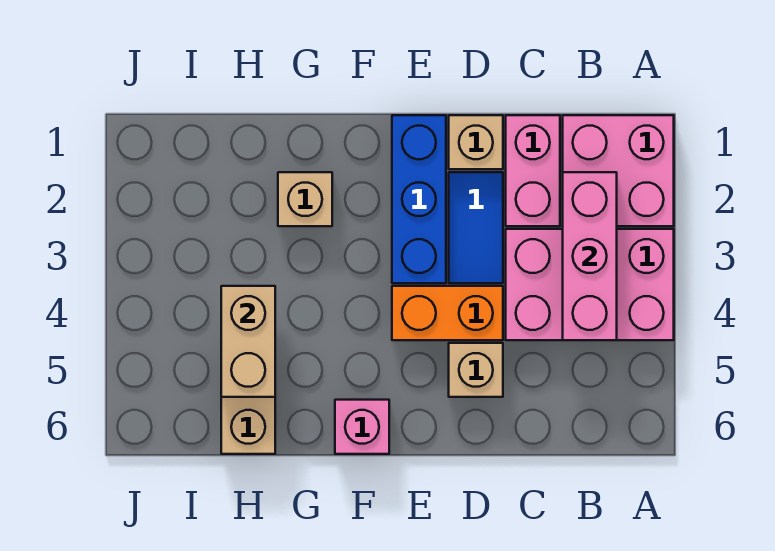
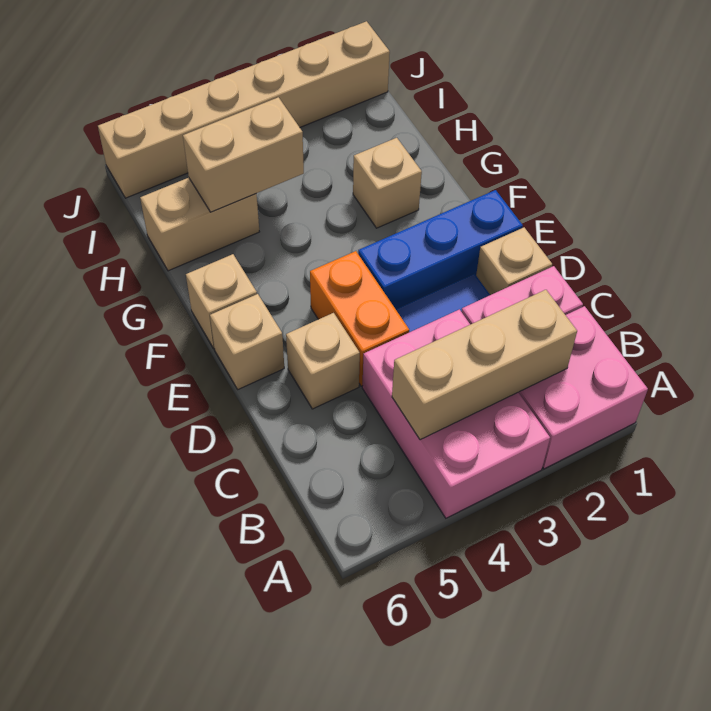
pink 1x3 brick [563,172,617,340] -> tan 1x3 brick [392,290,577,440]
none -> tan 1x1 brick [210,294,284,389]
pink 1x1 brick [335,400,389,454] -> tan 1x1 brick [186,254,257,348]
none -> tan 1x6 brick [98,21,390,198]

